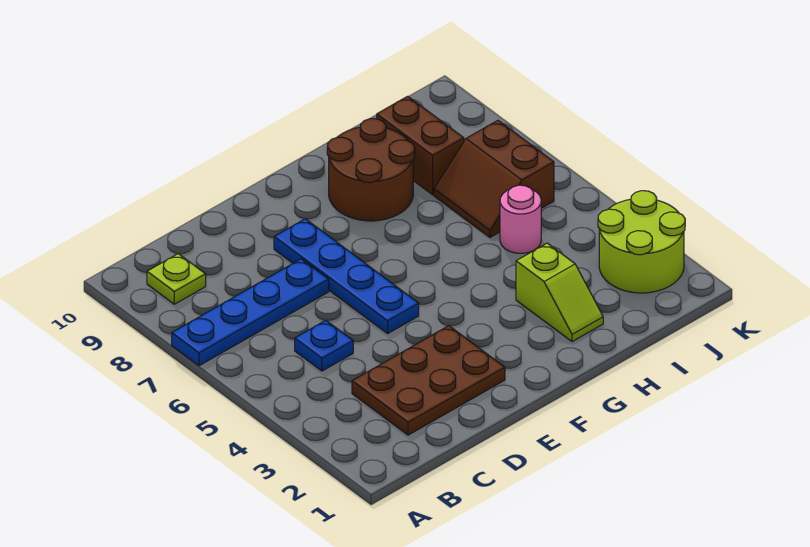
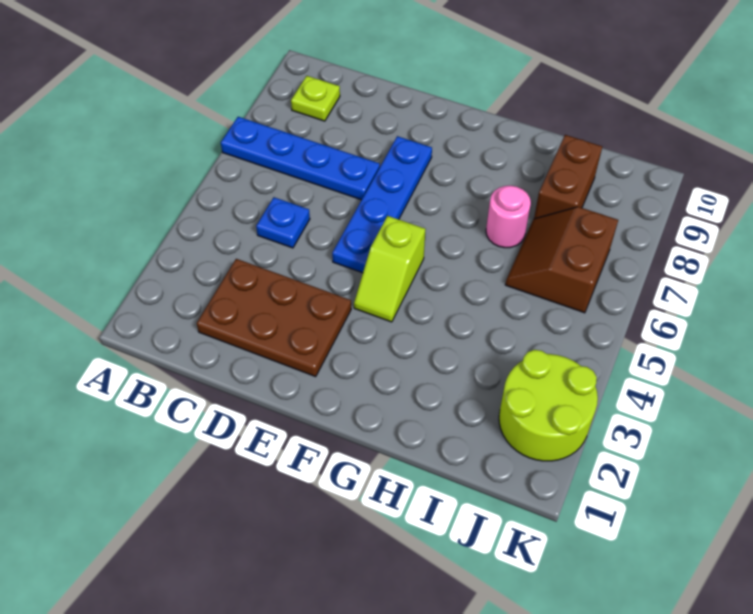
brown 2x2 round brick [327,119,415,221] -> none
lime 1x2 slope [516,243,603,342] -> lime 1x2 slope moved to [354,216,426,322]
pink 1x1 round brick [500,185,541,253] -> pink 1x1 round brick moved to [486,186,531,248]

